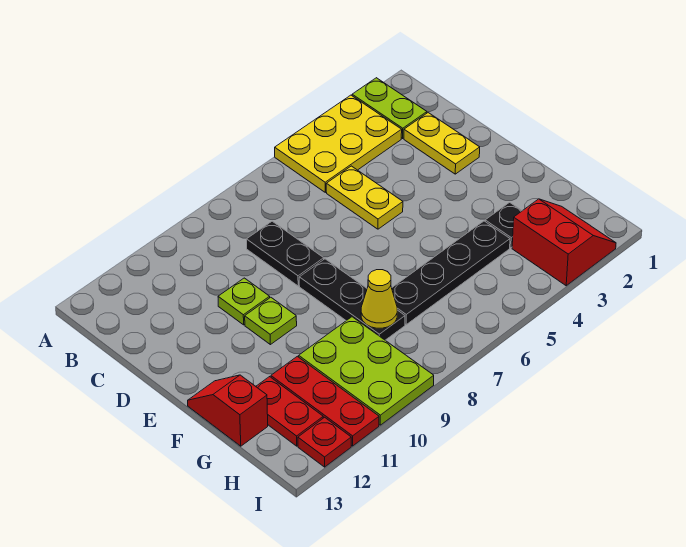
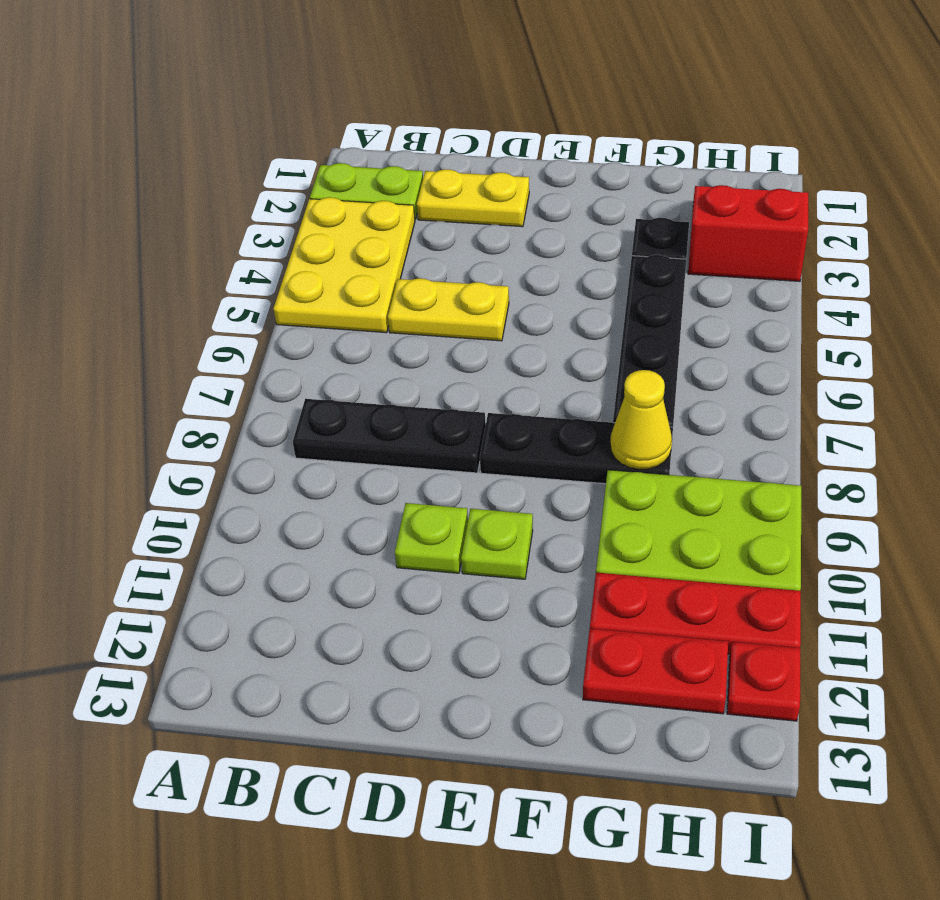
black 1x2 plate [247,221,324,286] -> black 1x3 plate [293,399,486,473]
red 1x2 slope [188,375,268,446] -> none

